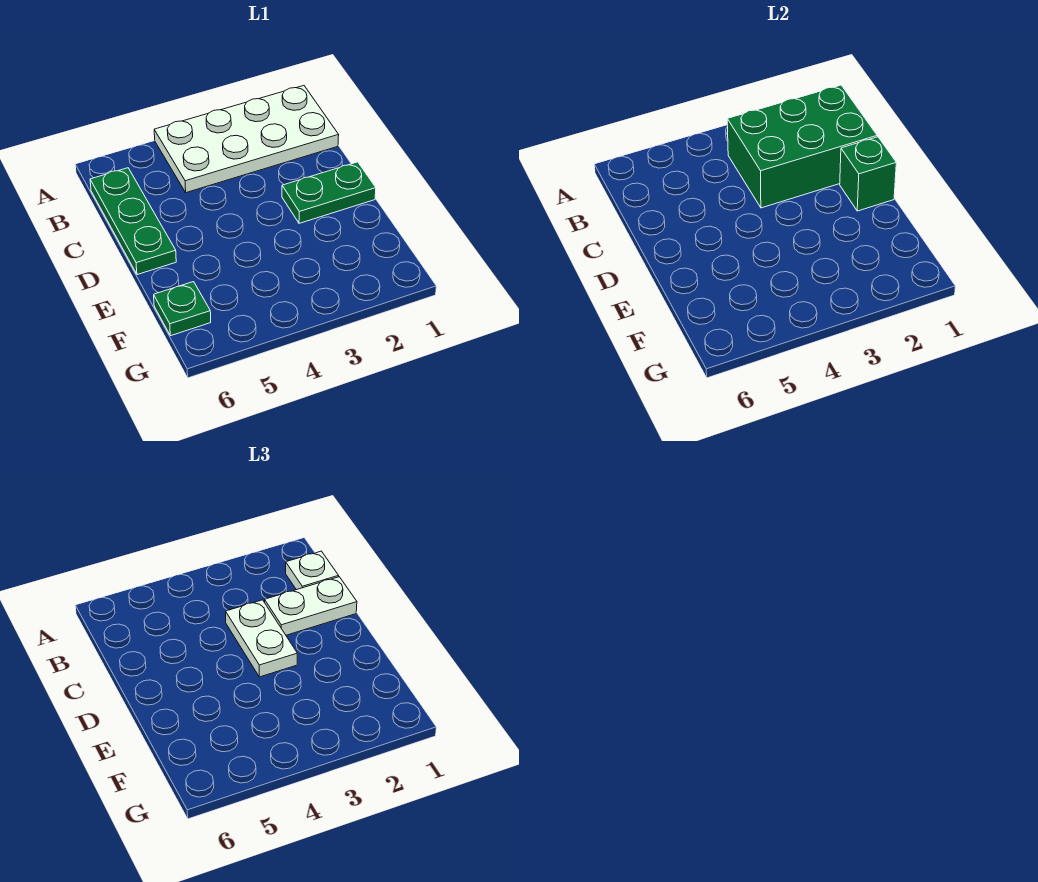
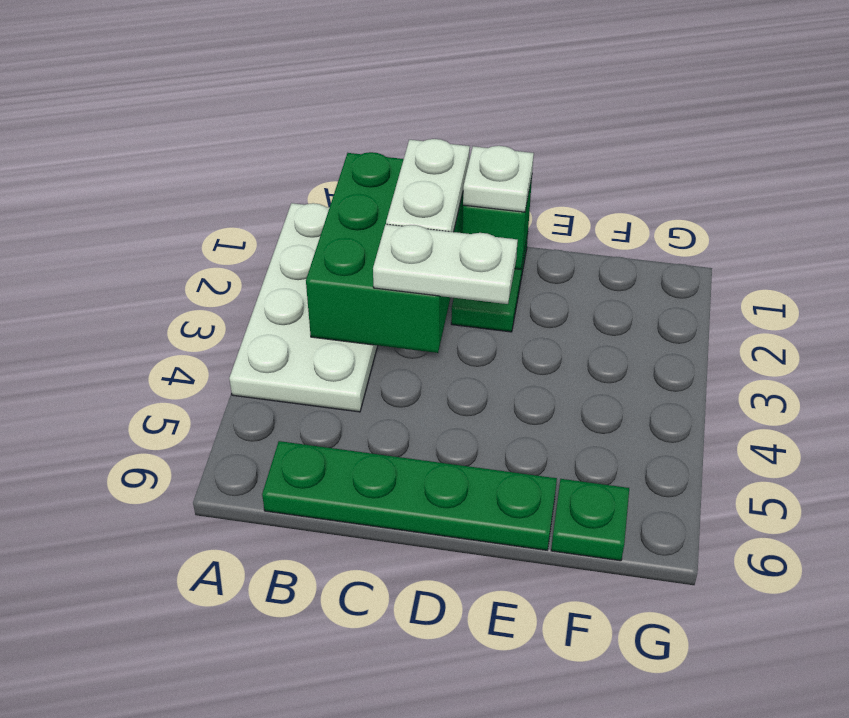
white 1x1 plate [286,551,339,590] -> white 1x1 plate moved to [463,146,534,212]
green 1x3 plate [90,168,176,275] -> green 1x4 plate [262,441,557,550]

